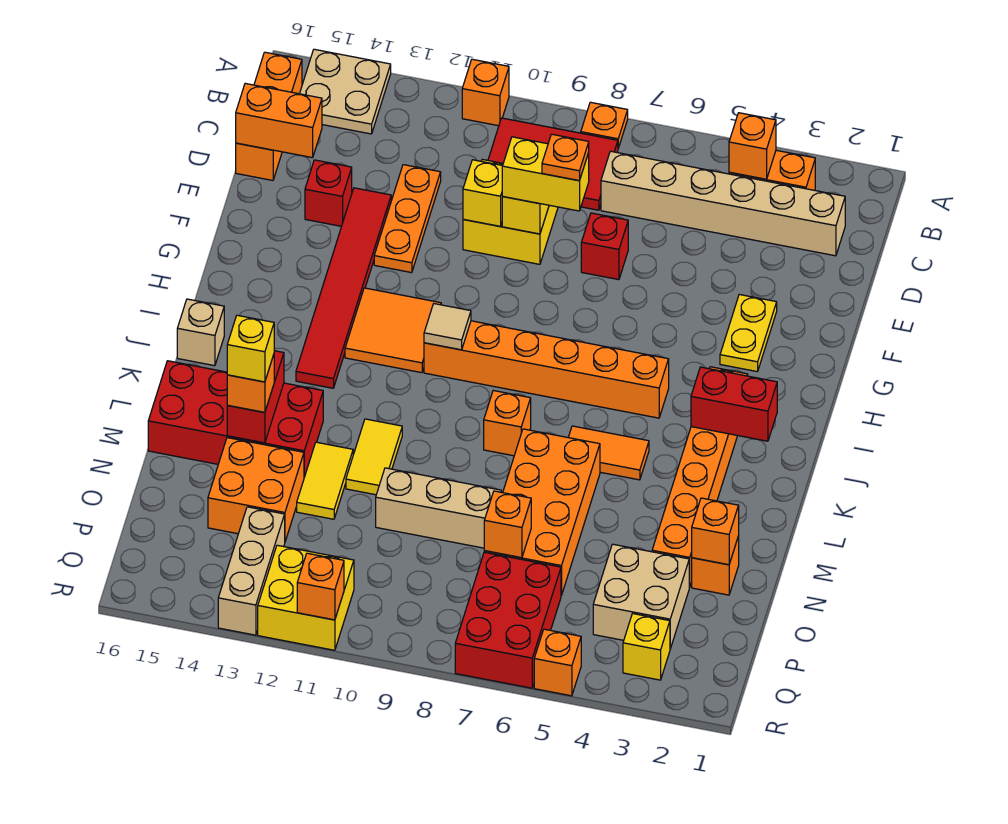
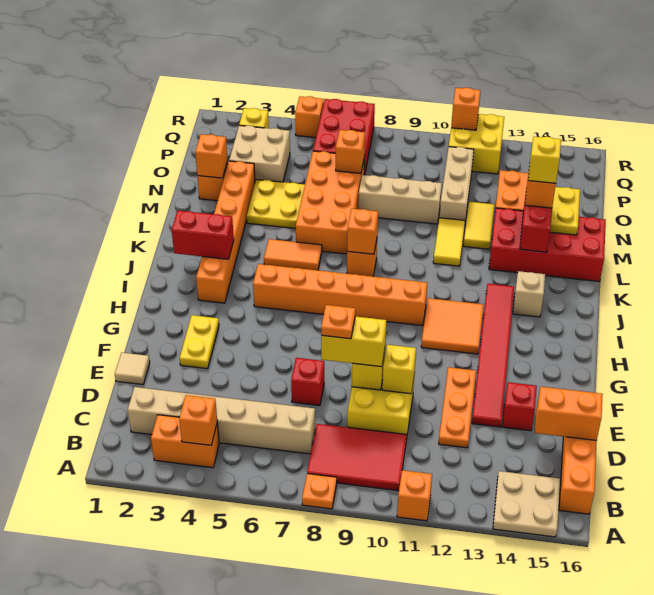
tan 1x1 tile [424,304,471,350] -> tan 1x1 tile moved to [115,353,150,385]
tan 1x1 brick [177,299,224,366] -> tan 1x1 brick moved to [513,271,545,317]
none -> orange 1x1 brick [347,209,378,254]
none -> yellow 2x2 plate [247,179,305,229]
none -> yellow 1x2 plate [550,187,580,235]
tan 1x3 brick [218,507,285,635] -> tan 1x3 brick moved to [439,147,474,220]

